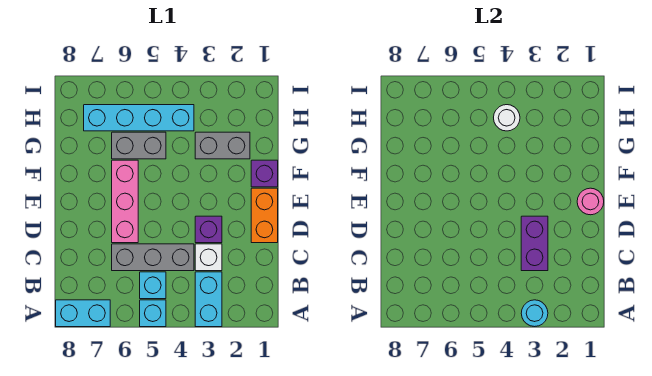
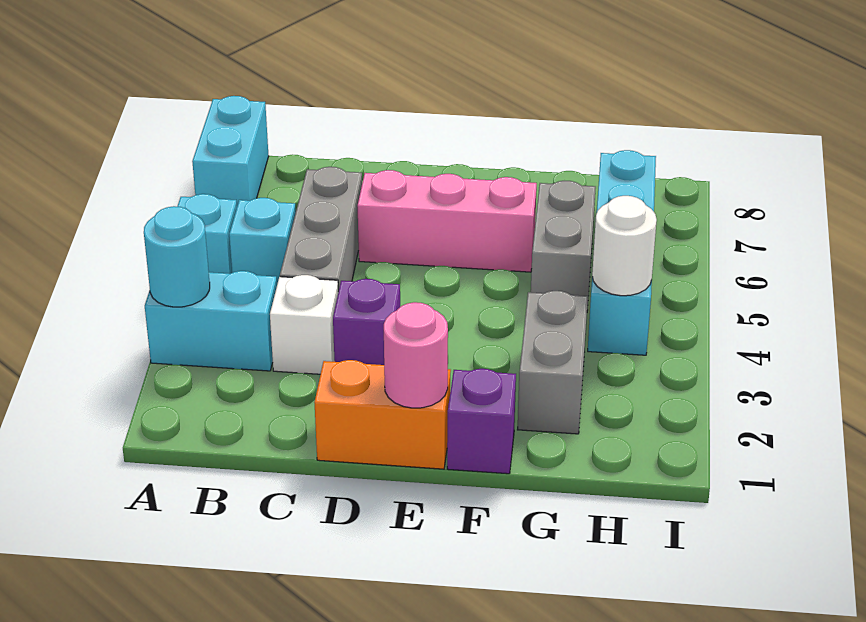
purple 1x2 brick [521,216,548,271] -> none

